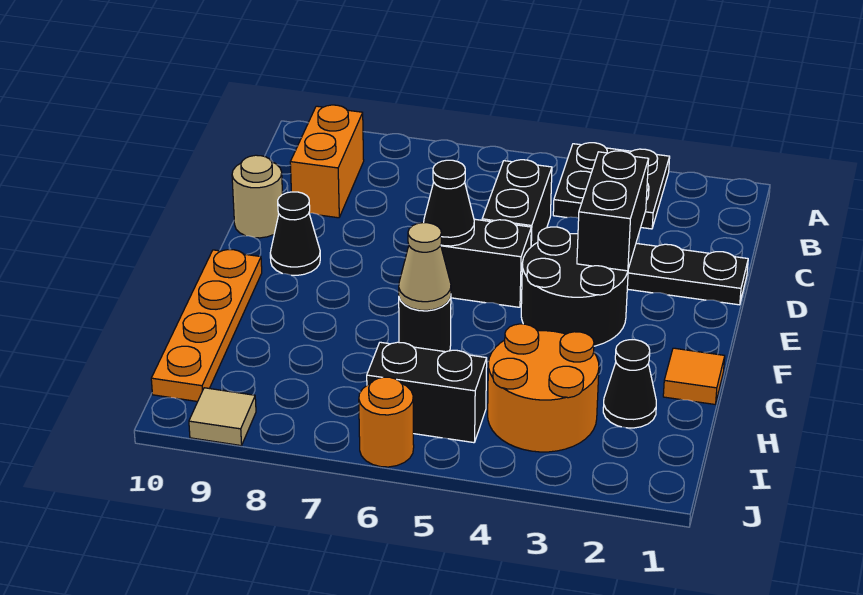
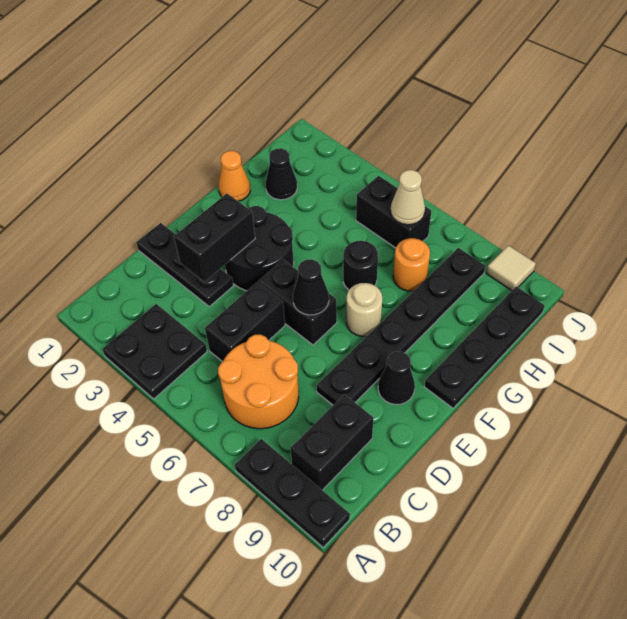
none -> black 1x3 plate [235,439,350,547]
orange 1x2 brick [290,105,364,218] -> black 1x2 brick [290,395,373,490]
none -> black 1x6 plate [317,248,485,405]
tan 1x1 round brick [232,155,283,238] -> tan 1x1 round brick moved to [346,283,382,337]
orange 1x4 plate [151,250,262,402] -> black 1x4 plate [425,286,545,408]
orange 1x1 tile [663,348,725,404] -> orange 1x1 cone [219,151,250,201]
tan 1x1 cone [399,223,451,310] -> tan 1x1 cone moved to [391,170,425,225]
orange 2x2 round brick [488,324,599,452] -> orange 2x2 round brick moved to [218,334,299,429]
orange 1x1 round brick [359,377,414,467] -> orange 1x1 round brick moved to [393,238,430,291]

